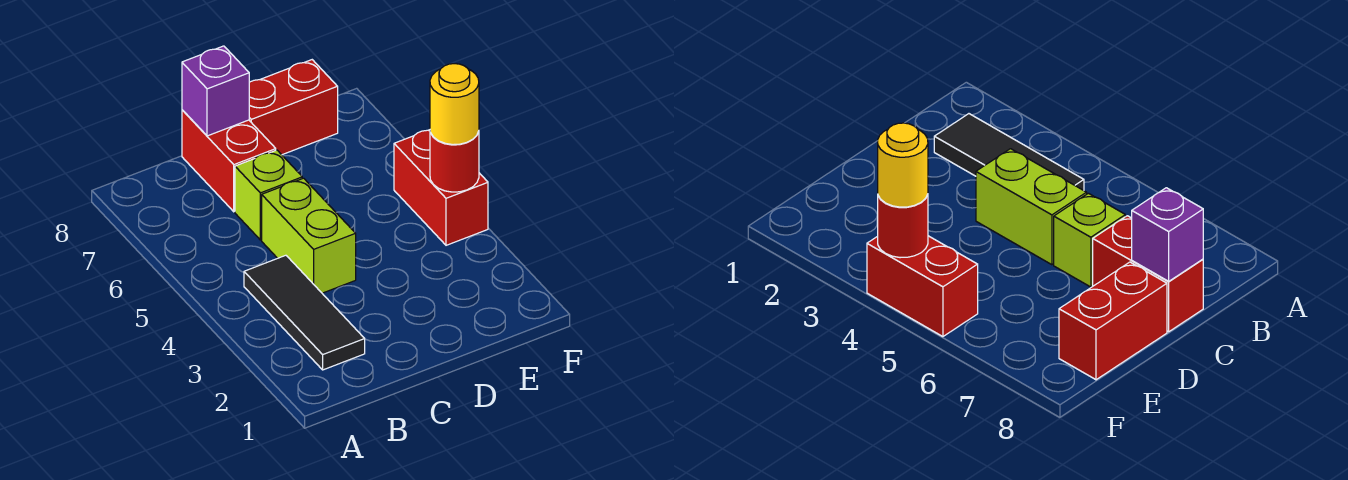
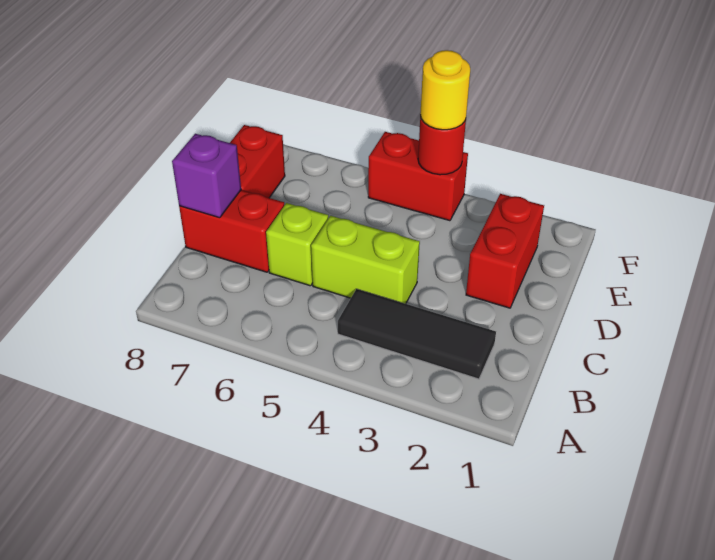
none -> red 1x2 brick [466,194,544,308]

